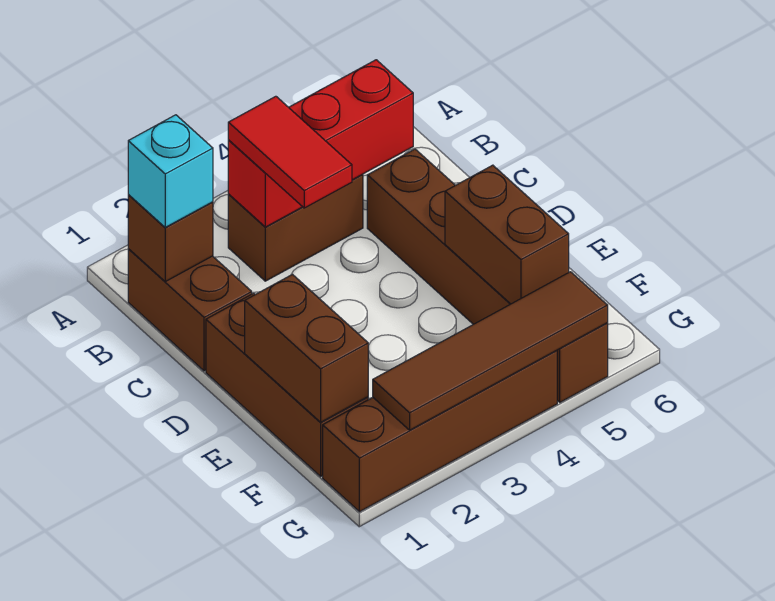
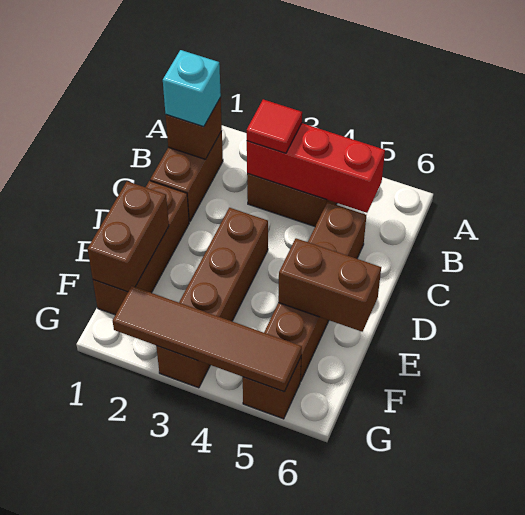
red 1x2 tile [228,96,352,208] -> red 1x1 tile [247,99,302,153]
brown 1x2 brick [445,165,569,304] -> brown 1x2 brick turned to [278,238,381,332]
brown 1x4 brick [323,350,557,512] -> brown 1x4 brick turned to [156,208,268,388]

